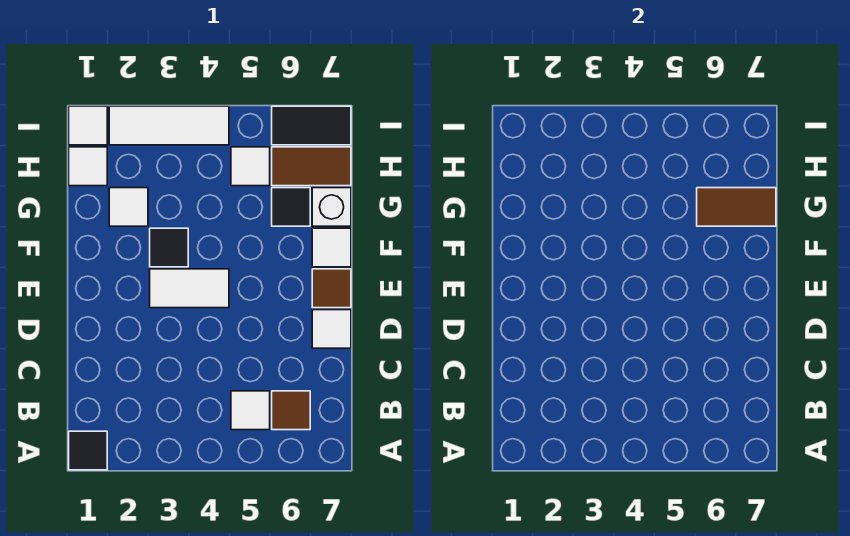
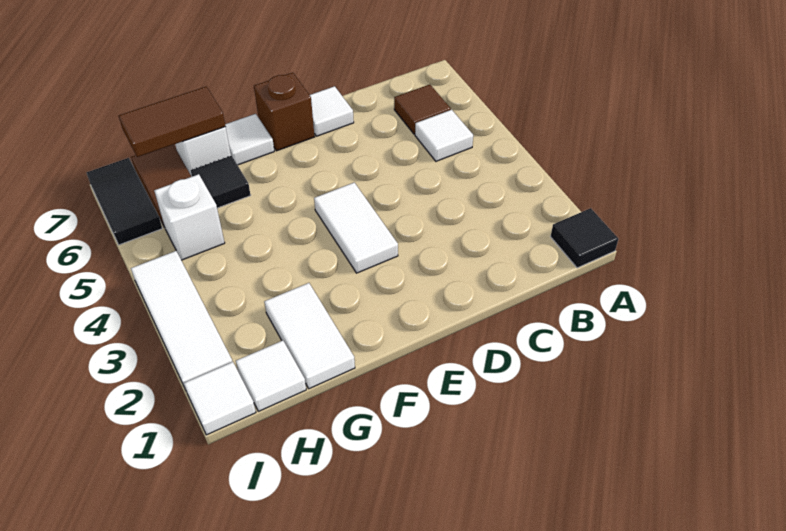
brown 1x1 tile [312,269,351,308] -> brown 1x1 brick [254,73,315,151]
black 1x1 tile [150,228,188,267] -> none
white 1x1 tile [109,188,148,226] -> white 1x2 tile [264,283,355,389]
brown 1x2 tile [697,188,776,226] -> brown 1x2 tile turned to [119,87,225,157]
white 1x1 tile [231,147,270,186] -> white 1x1 brick [154,174,225,260]

